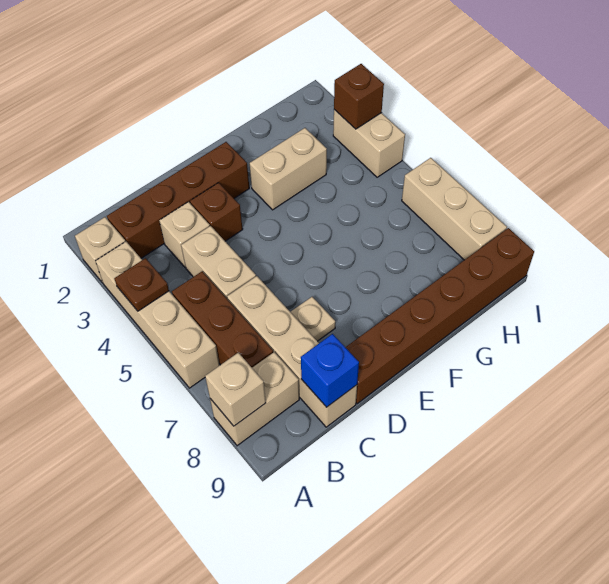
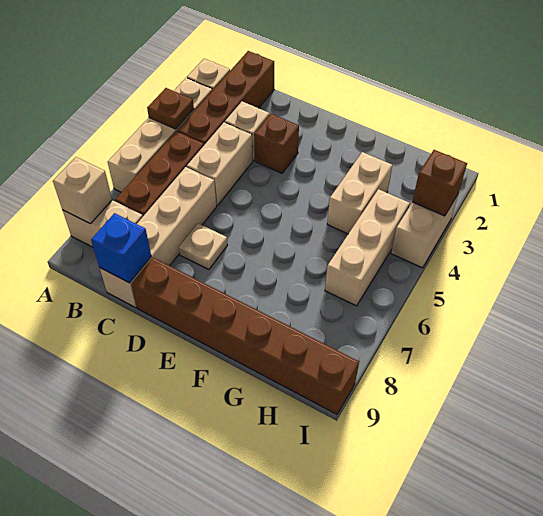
brown 1x4 brick [107,142,249,258] -> brown 1x4 brick turned to [177,51,274,145]
tan 1x2 brick [250,128,327,210] -> tan 1x2 brick turned to [327,152,392,234]
tan 1x3 brick [402,158,507,260] -> tan 1x3 brick moved to [325,189,410,306]

